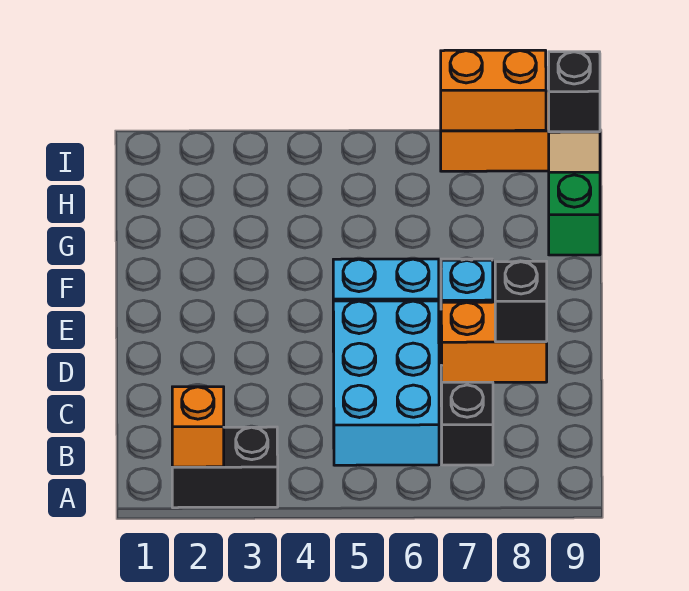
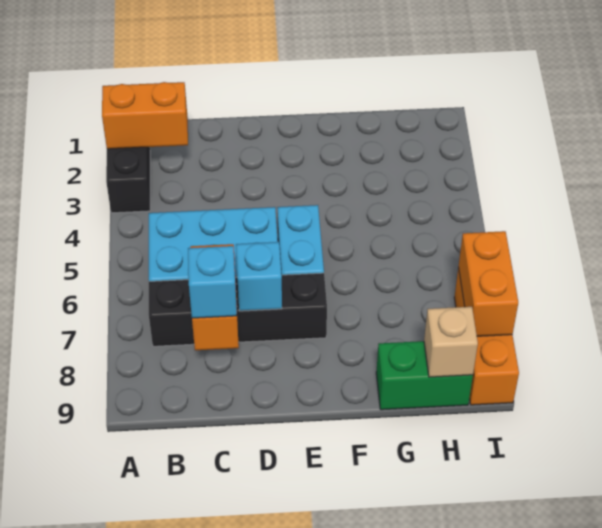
orange 1x1 brick [172,387,224,467] -> orange 1x2 brick [102,82,188,149]
black 1x1 brick [495,261,547,342] -> cyan 1x1 brick [188,246,237,318]
black 1x1 brick [549,52,600,132] -> none

